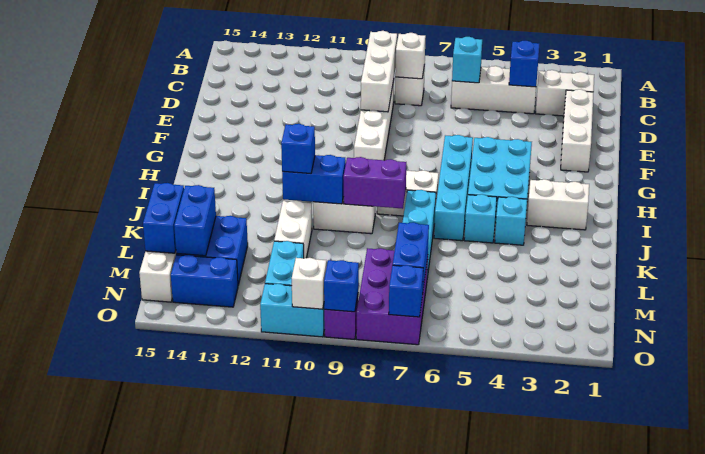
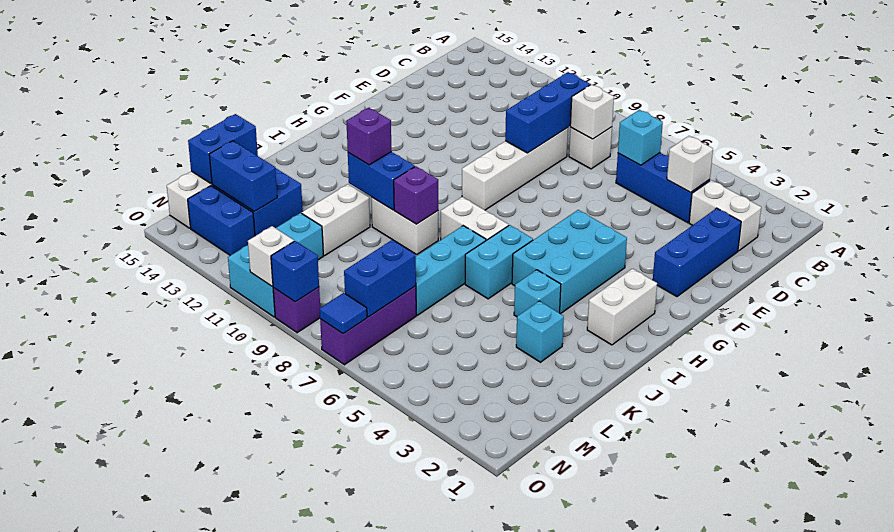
white 1x3 brick [451,66,536,114] -> blue 1x3 brick [616,153,710,223]
blue 1x1 brick [509,41,539,87] -> white 1x1 brick [667,136,713,192]
white 1x3 brick [361,31,397,112] -> blue 1x3 brick [505,72,590,153]
white 1x3 brick [561,89,593,172] -> blue 1x3 brick [653,208,741,297]
cyan 1x4 brick [434,135,473,241] -> cyan 1x2 brick [465,225,533,299]
white 1x2 brick [527,179,589,230] -> white 1x2 brick turned to [587,269,657,345]
cyan 1x1 brick [464,194,497,243] -> cyan 1x1 brick moved to [516,301,564,362]
purple 1x2 brick [343,157,406,209] -> purple 1x1 brick [394,166,438,224]
blue 1x1 brick [281,124,315,174] -> purple 1x1 brick [346,108,392,165]
blue 1x2 brick [174,185,216,256] -> blue 1x2 brick turned to [209,141,277,211]
purple 2x3 brick [356,248,428,345] -> purple 1x3 brick [320,286,416,365]
blue 1x1 brick [389,265,423,317] -> blue 1x1 tile [320,293,367,334]

